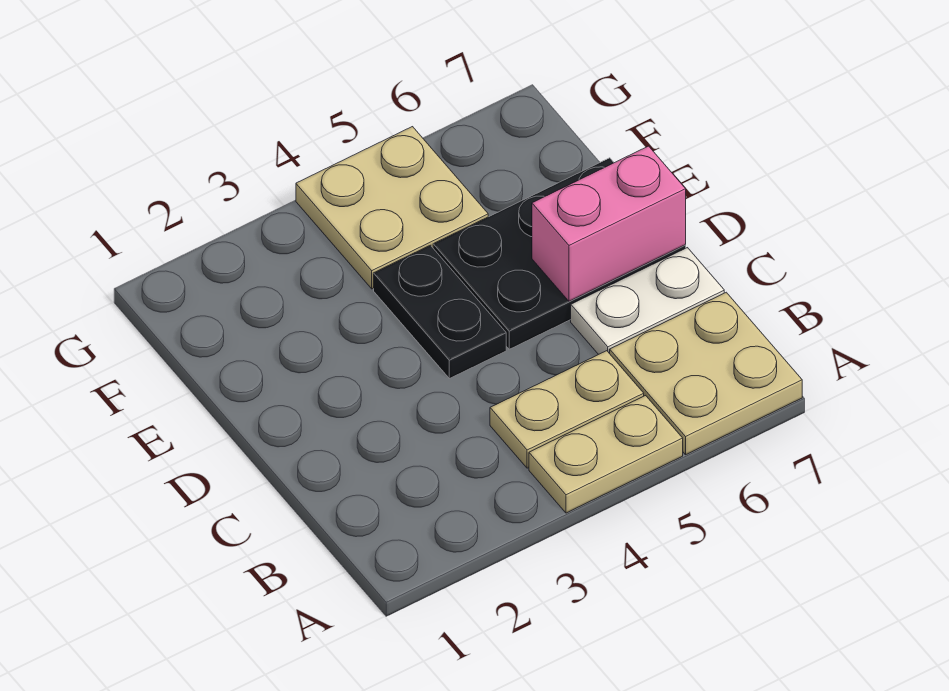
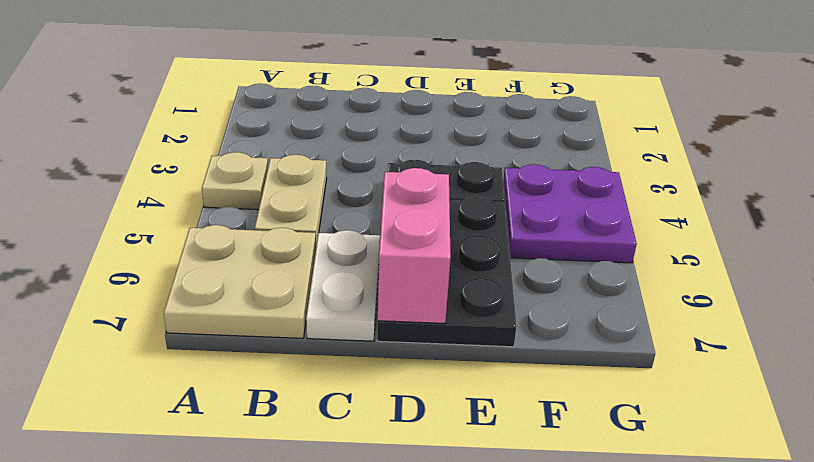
tan 1x2 plate [529,396,683,513] -> tan 1x1 plate [202,152,268,210]
tan 2x2 plate [296,127,488,289] -> purple 2x2 plate [503,164,637,263]

